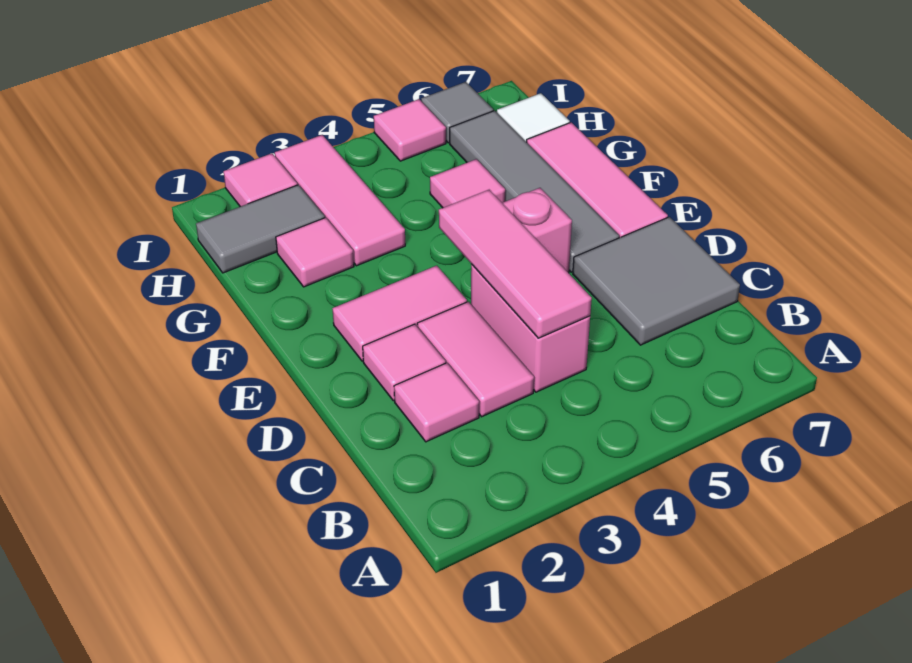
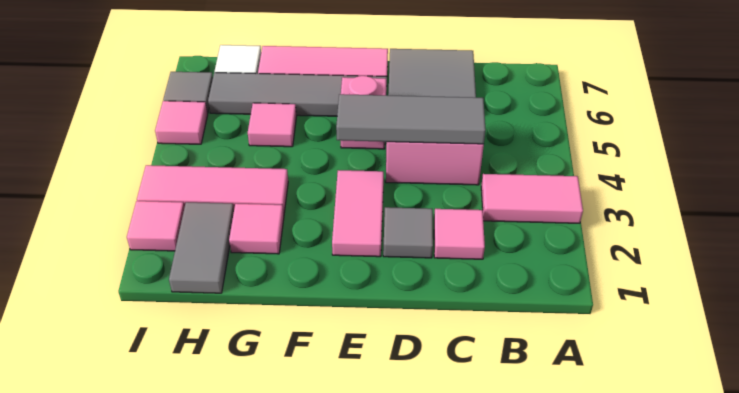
pink 1x2 tile [417,302,534,417] -> pink 1x2 tile moved to [481,174,583,223]
pink 1x3 tile [439,190,592,338] -> grey 1x3 tile [336,94,486,144]
pink 1x1 tile [363,324,446,401] -> grey 1x1 tile [383,207,433,258]

